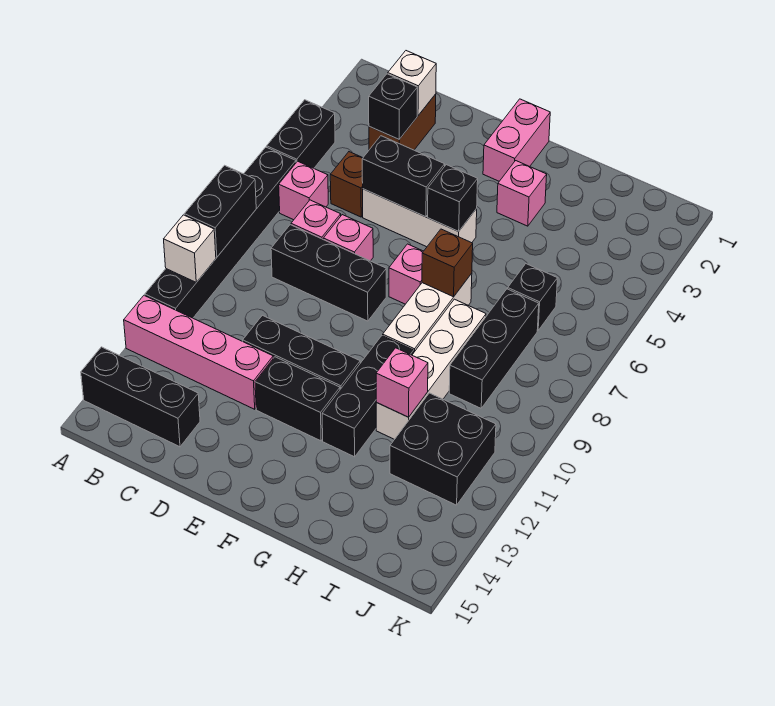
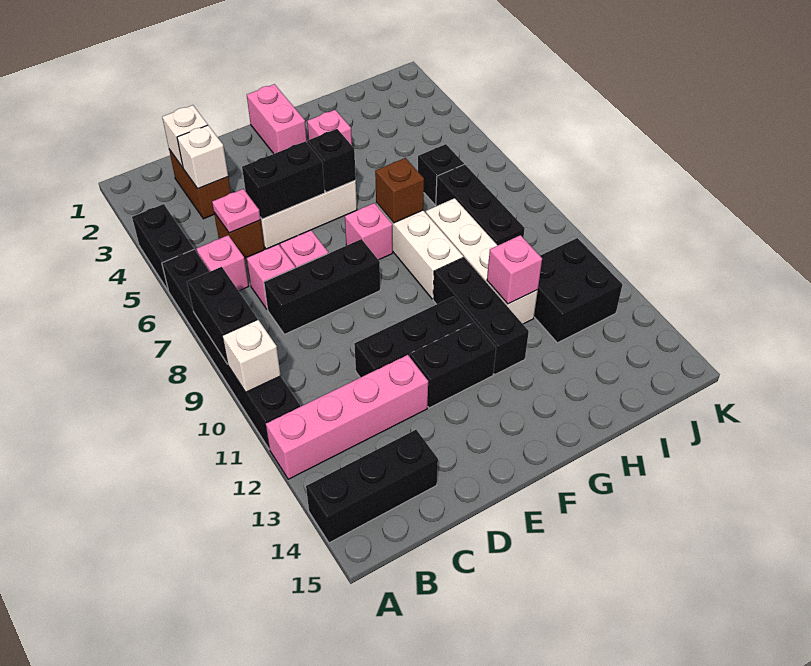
black 1x1 brick [369,74,417,139] -> white 1x1 brick [177,125,228,189]
none -> pink 1x1 plate [212,189,261,233]

